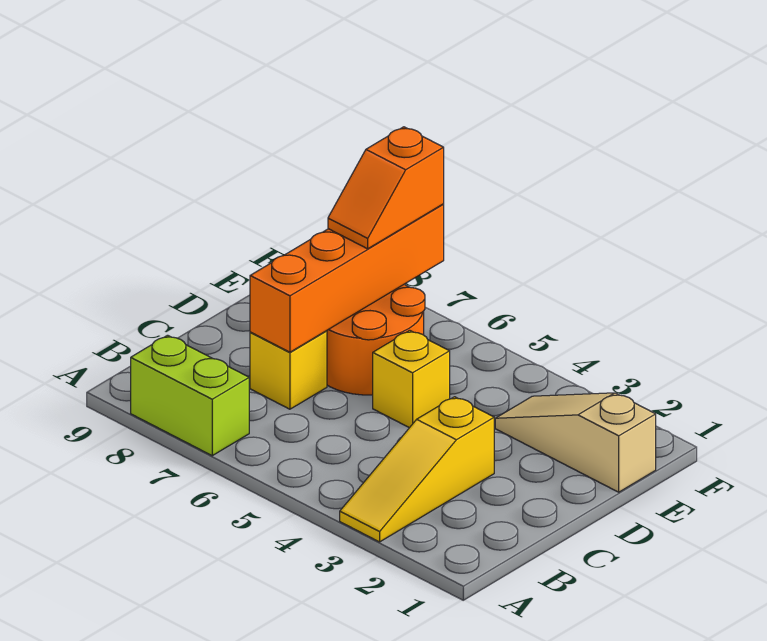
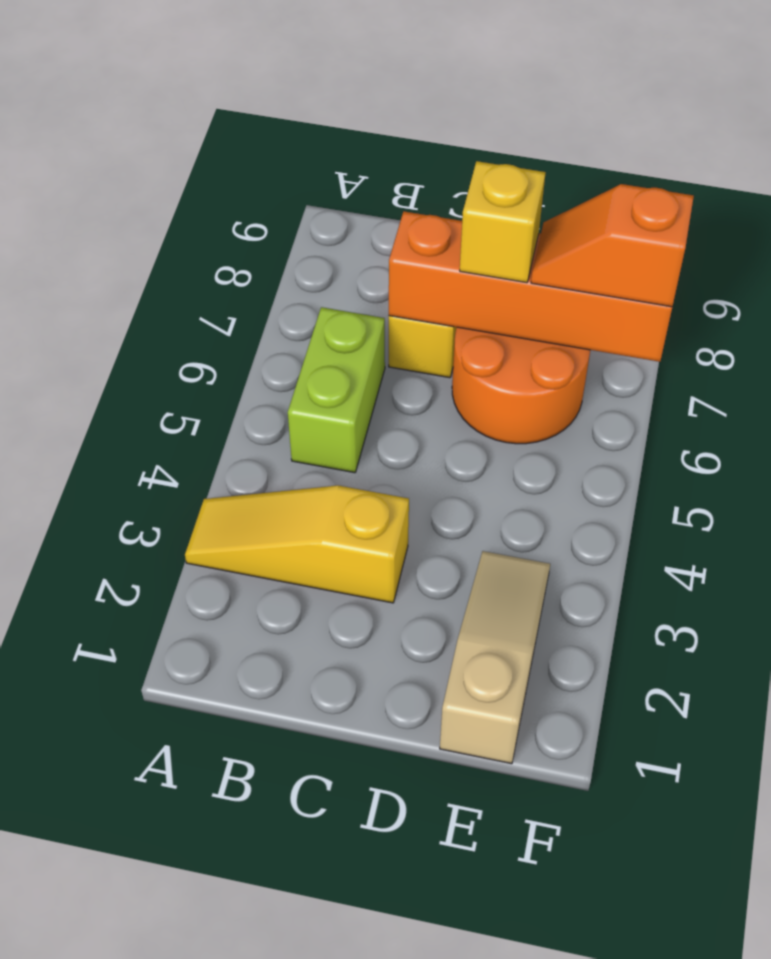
lime 1x2 brick [131,335,249,456] -> lime 1x2 brick moved to [288,307,385,473]
yellow 1x1 brick [373,330,450,428] -> yellow 1x1 brick moved to [460,161,546,283]

